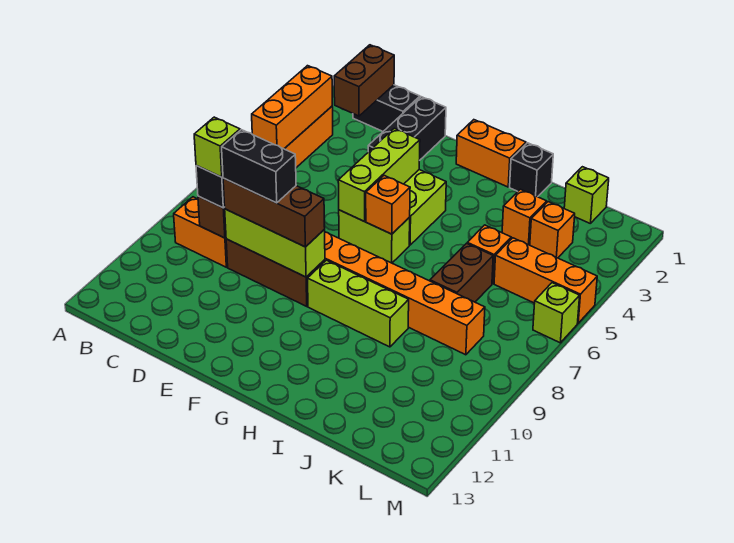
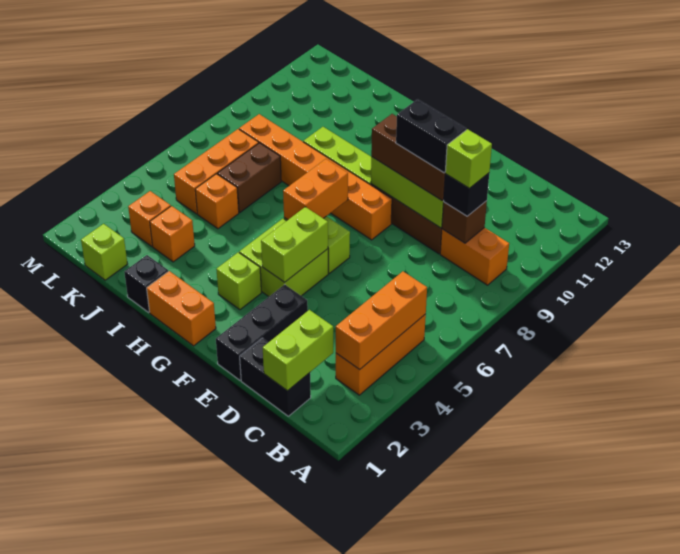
brown 1x2 brick [334,45,394,116] -> lime 1x2 brick [263,310,333,391]
lime 1x3 brick [338,128,420,221] -> lime 1x2 brick [261,207,328,282]
orange 1x1 brick [366,176,410,234] -> orange 1x2 brick [283,159,348,220]
orange 1x3 brick [494,238,597,323] -> orange 1x3 brick turned to [174,129,259,214]
lime 1x1 brick [533,283,580,343] -> lime 1x1 brick moved to [216,252,261,310]

